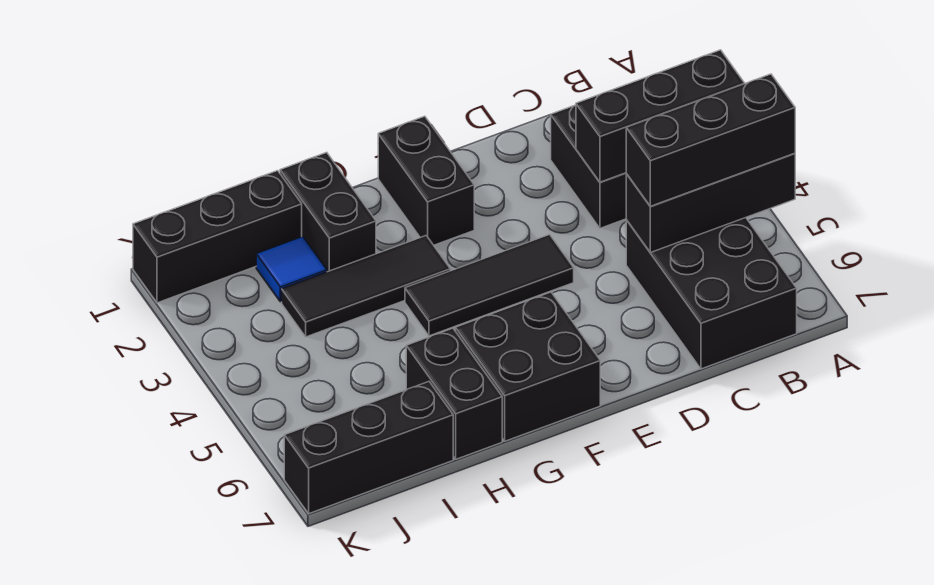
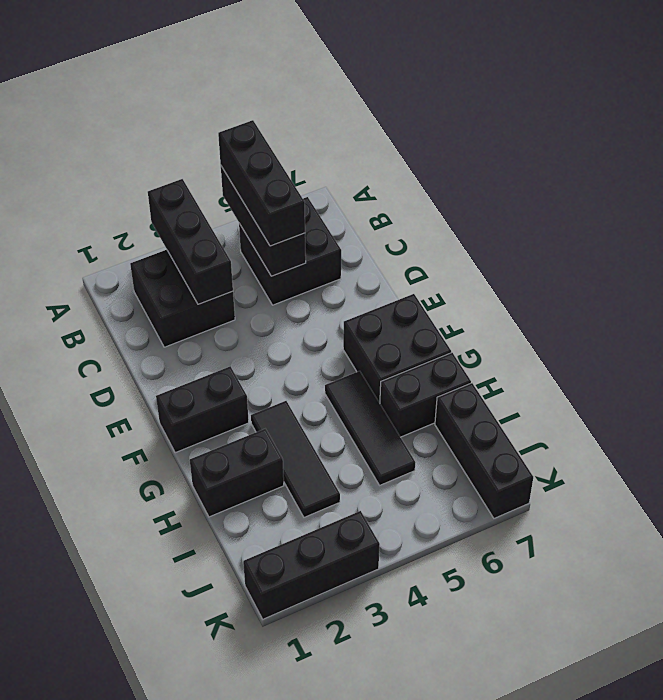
black 2x3 brick [626,218,797,369] -> black 2x2 brick [239,197,341,305]
black 1x3 tile [405,234,574,336] -> black 1x3 tile moved to [325,371,416,485]
black 1x3 brick [133,171,302,303] -> black 1x3 brick turned to [243,511,380,619]
blue 1x1 tile [256,237,327,302] -> none

